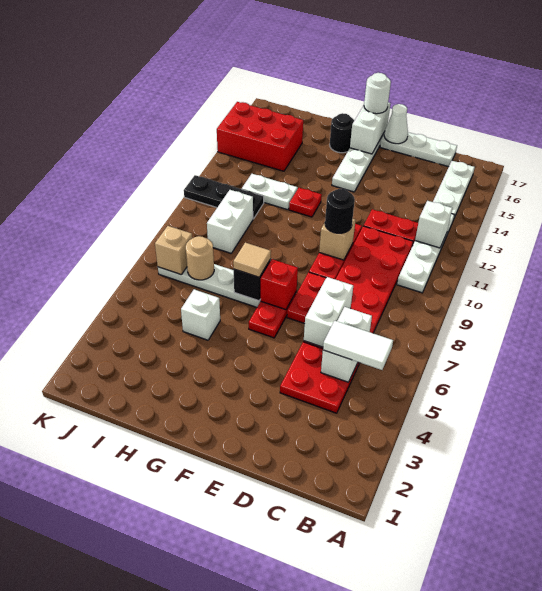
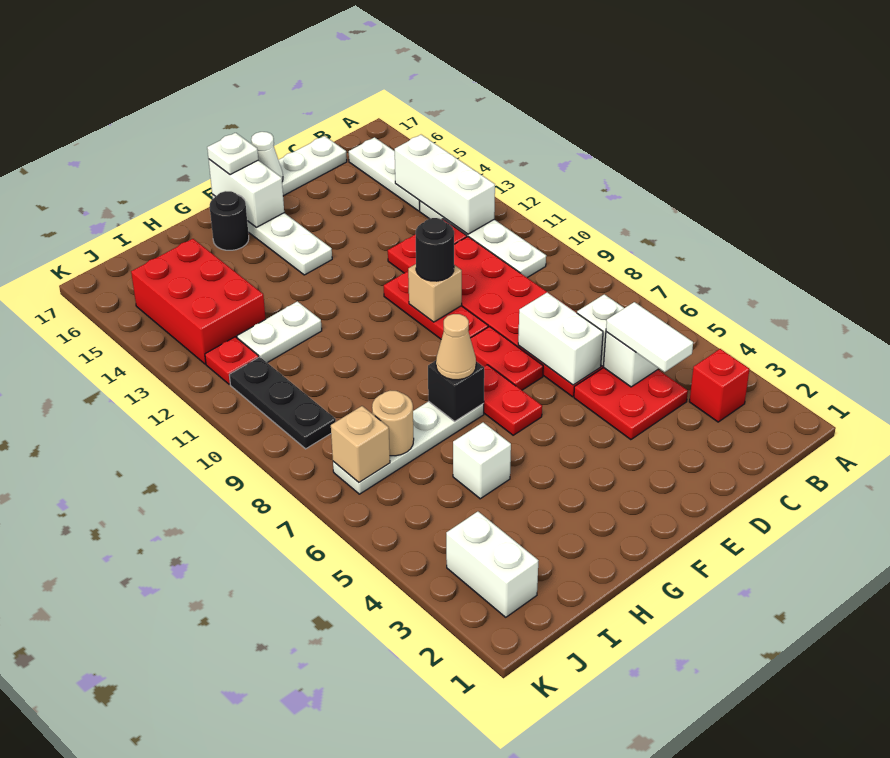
white 1x2 tile [323,321,393,370] -> white 1x2 tile turned to [606,302,693,372]
white 1x1 brick [415,201,452,248] -> white 1x3 brick [395,135,495,234]
red 1x1 brick [261,259,298,310] -> red 1x1 brick moved to [689,349,749,422]
white 1x1 round brick [364,73,391,114] -> white 1x1 plate [207,133,258,175]
tan 1x1 tile [233,243,271,277] -> tan 1x1 cone [436,314,476,380]
red 1x1 plate [289,188,322,217] -> red 1x1 plate moved to [205,337,259,384]
white 1x2 brick [207,190,253,253] -> white 1x2 brick moved to [446,512,539,617]
black 1x3 plate [184,175,264,219] -> black 1x3 plate turned to [229,357,336,449]
red 2x3 brick [217,102,303,171] -> red 2x3 brick turned to [131,239,266,364]

